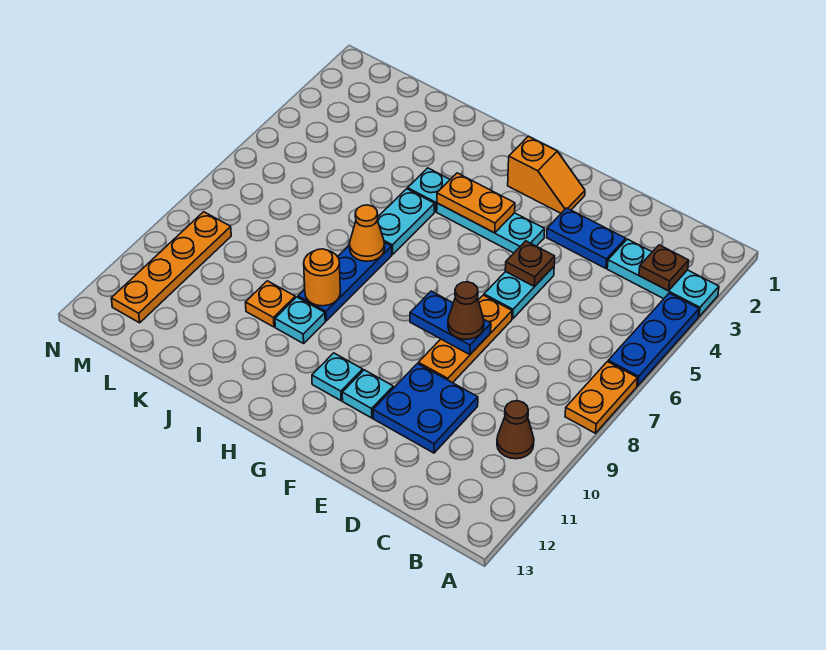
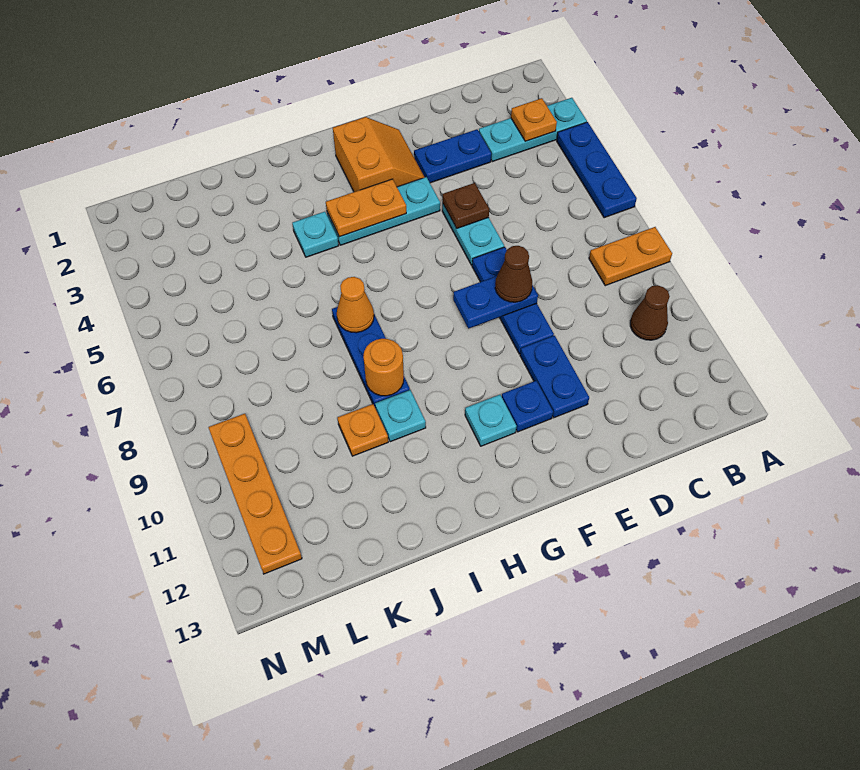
orange 1x2 plate [565,362,638,433] -> orange 1x2 plate turned to [589,227,672,286]
brown 1x1 plate [639,245,689,291] -> orange 1x1 plate [511,98,557,141]
blue 2x2 plate [373,364,478,453] -> blue 1x2 plate [520,336,589,418]
orange 1x3 plate [418,295,512,383] -> blue 1x3 plate [472,247,554,354]
orange 1x2 slope [508,136,585,213] -> orange 2x2 slope [333,117,425,192]
cyan 1x1 plate [342,370,393,418] -> blue 1x1 plate [502,381,553,432]
cyan 1x2 plate [378,189,434,254] -> none

